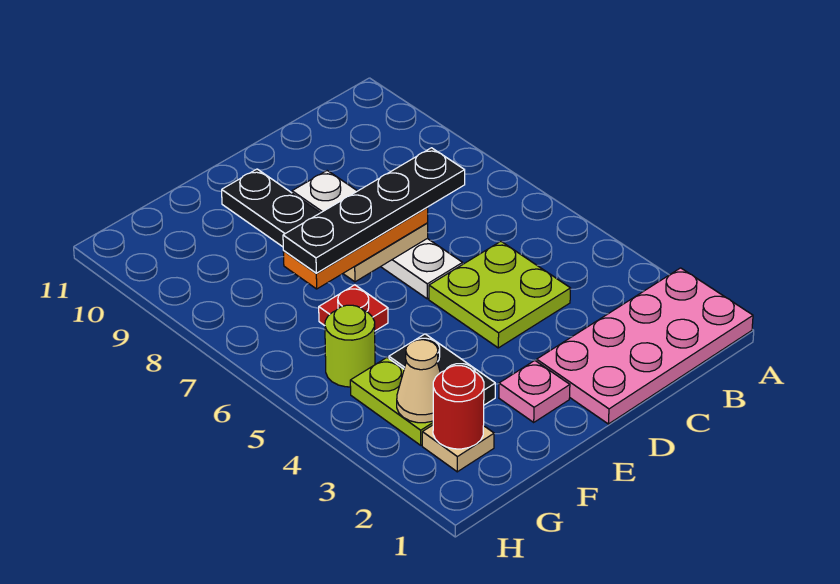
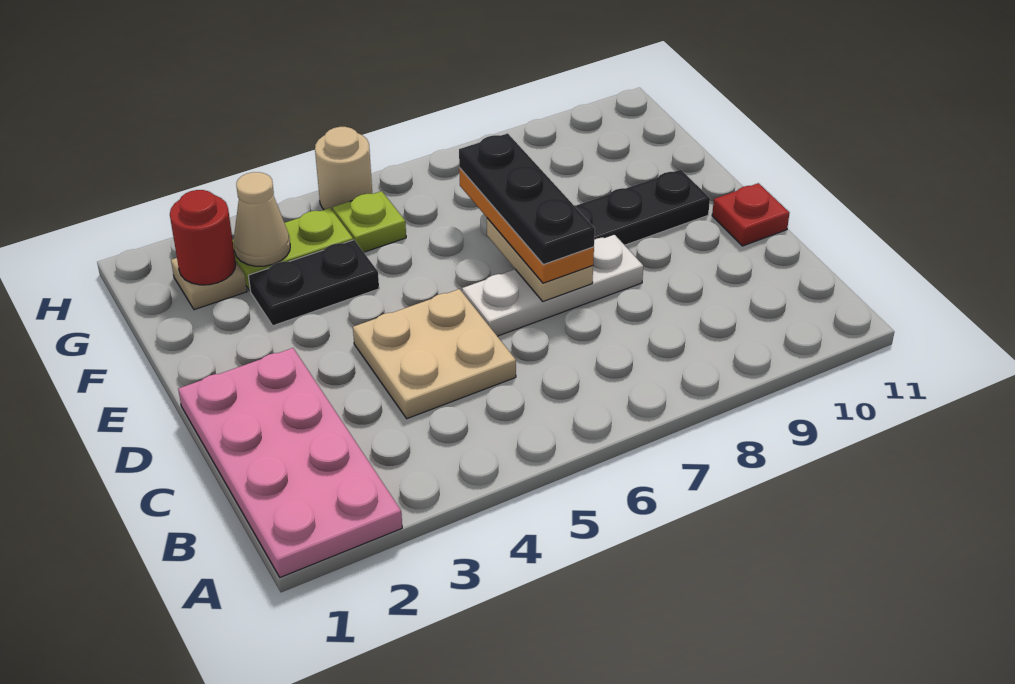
lime 2x2 plate [429,241,571,348] -> tan 2x2 plate [353,289,516,419]
black 1x4 plate [283,148,465,273] -> black 1x3 plate [459,133,595,265]
white 1x4 plate [292,171,463,299] -> white 1x3 plate [462,234,643,336]
pink 1x1 plate [499,360,570,422] -> none
red 1x1 plate [319,285,388,331] -> red 1x1 plate moved to [712,183,789,246]
lime 1x1 round brick [325,305,375,387] -> lime 1x1 plate [333,191,406,252]
none -> tan 1x1 round brick [315,127,372,211]

